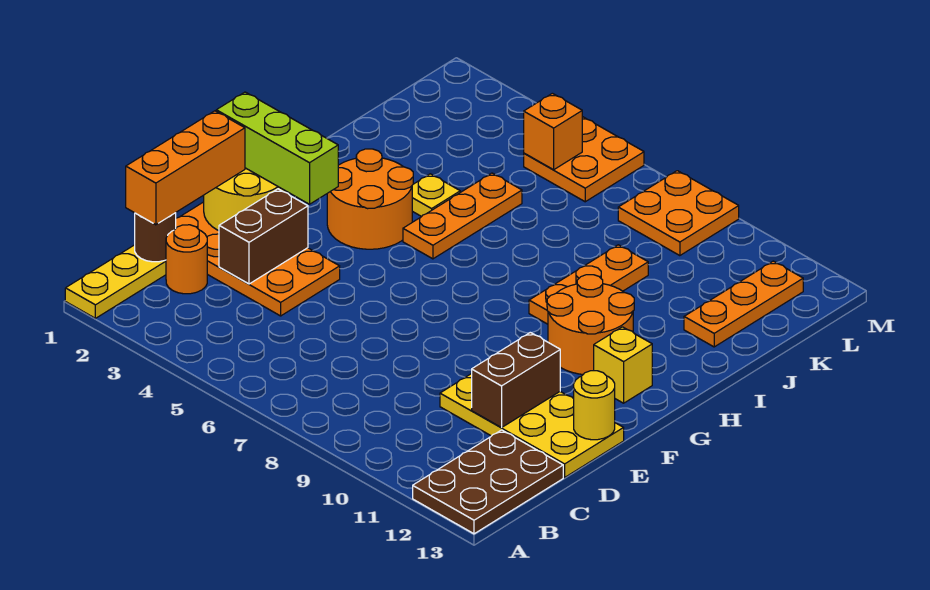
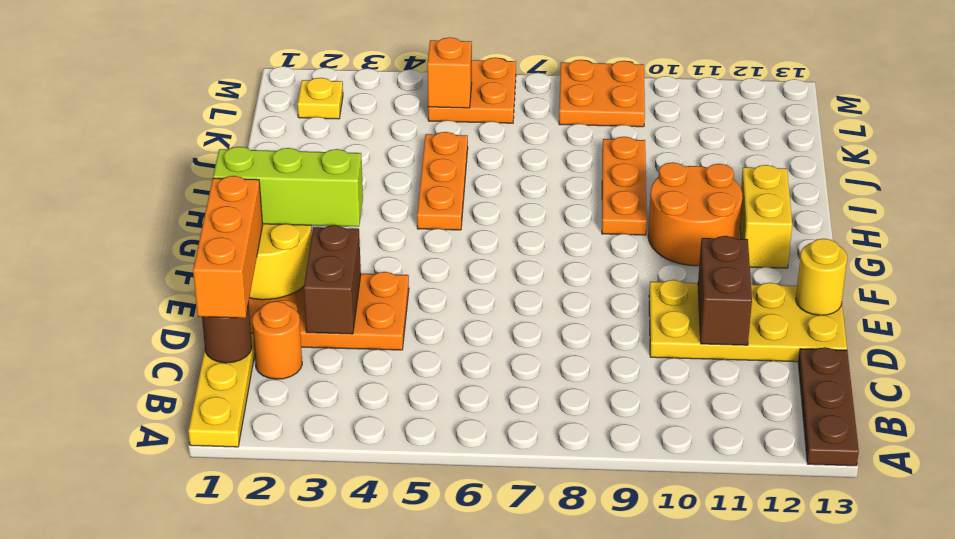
brown 2x3 plate [413,430,563,534] -> brown 1x3 plate [798,347,859,466]
orange 2x2 round brick [327,149,413,249] -> none
yellow 1x1 brick [594,327,652,403] -> yellow 1x2 brick [740,165,792,268]
yellow 1x1 plate [412,174,460,217] -> yellow 1x1 plate moved to [297,78,343,119]
orange 1x3 plate [684,261,803,347] -> none

